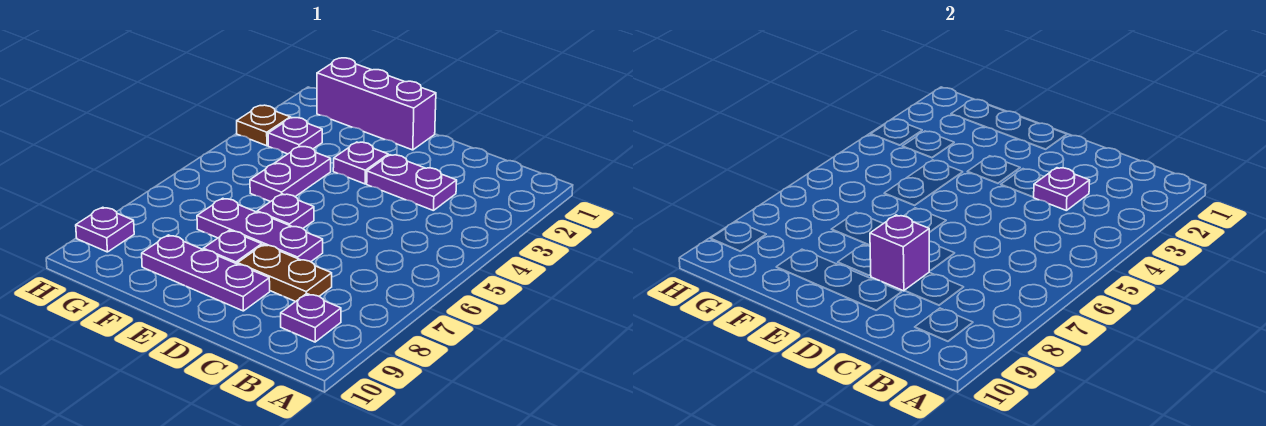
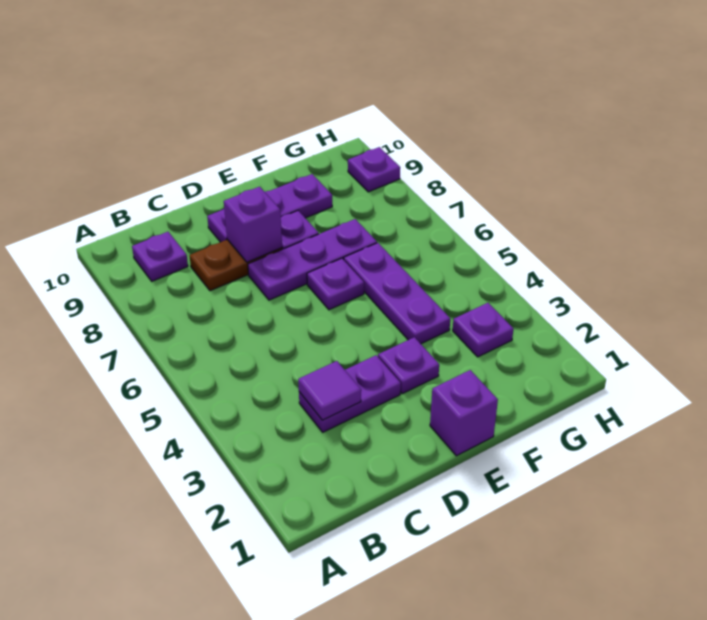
purple 1x1 plate [1034,168,1090,210] -> purple 1x1 tile [298,361,361,420]
purple 1x3 brick [317,58,436,150] -> purple 1x1 brick [430,370,498,456]
purple 1x2 plate [250,146,331,202] -> purple 1x3 plate [344,243,450,344]
brown 1x1 plate [237,105,290,146] -> none

